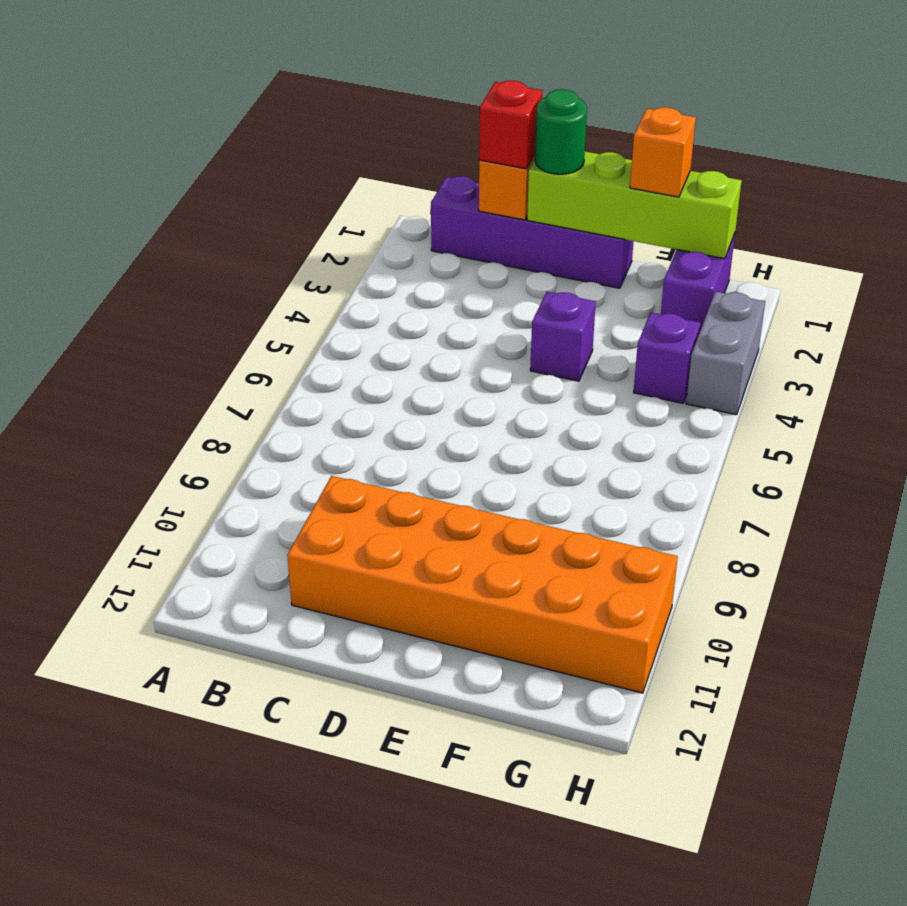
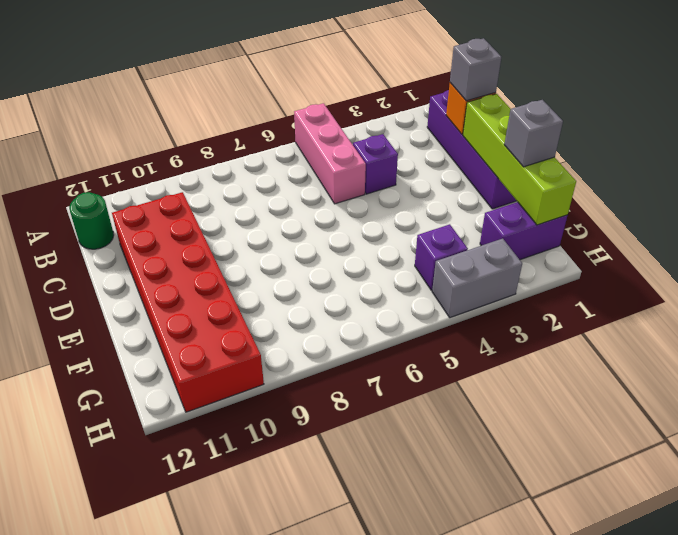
none -> pink 1x3 brick [294,103,366,204]
red 1x1 brick [479,81,542,169] -> grey 1x1 brick [450,38,501,101]
orange 2x6 brick [287,476,678,693] -> red 2x6 brick [112,192,264,412]
green 1x1 round brick [535,89,587,174] -> green 1x1 round brick moved to [69,192,114,249]
purple 1x1 brick [530,292,596,381] -> purple 1x1 brick moved to [353,134,398,194]
orange 1x1 brick [630,107,696,197] -> grey 1x1 brick [504,100,563,167]

